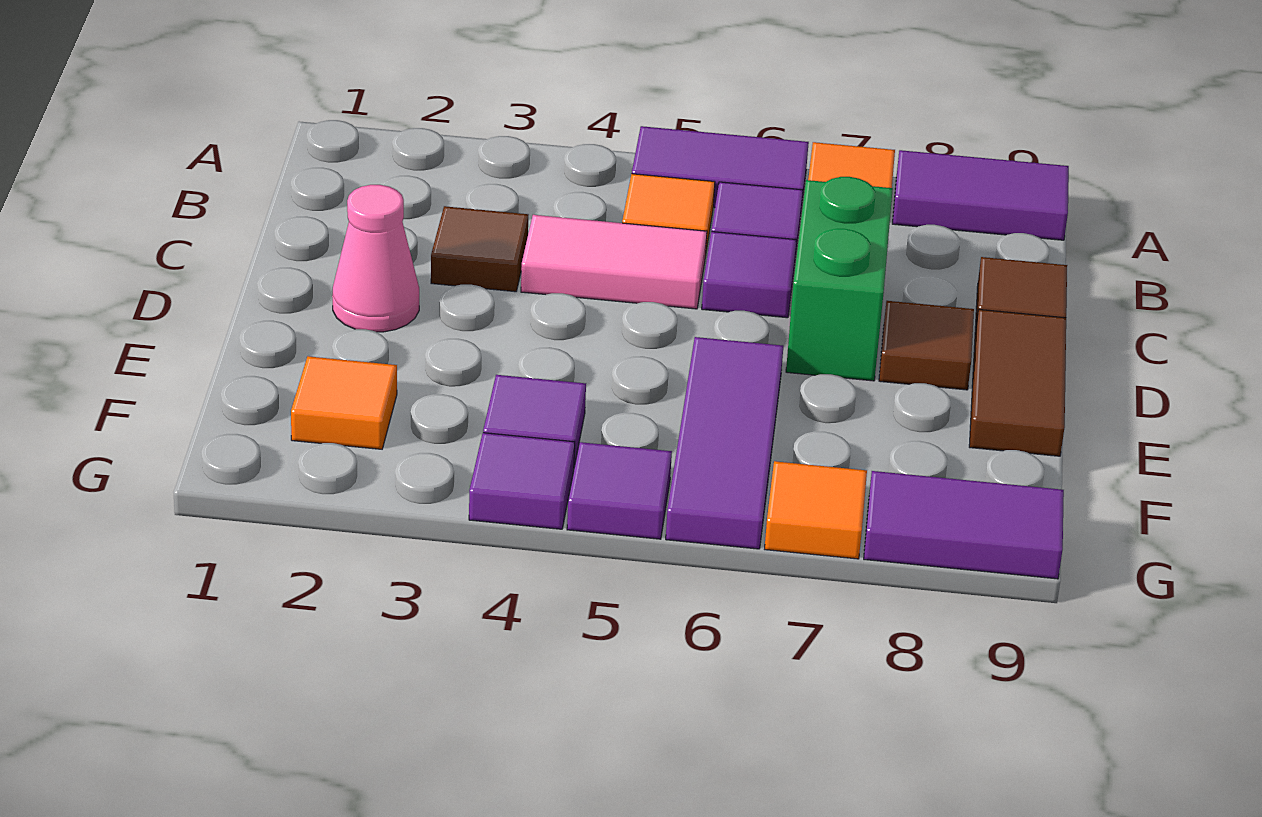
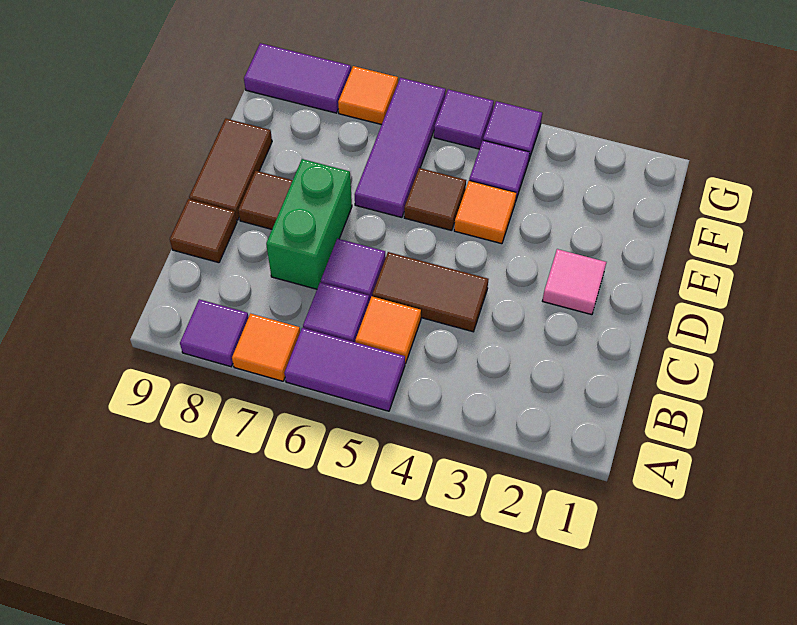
purple 1x2 tile [892,150,1069,240] -> purple 1x1 tile [180,299,249,367]
brown 1x1 tile [431,206,528,292] -> brown 1x1 tile moved to [404,168,466,230]
pink 1x2 tile [521,215,707,309] -> brown 1x2 tile [372,252,488,332]
pink 1x1 cone [332,185,419,332] -> pink 1x1 tile [543,249,606,315]
orange 1x1 tile [291,356,397,449] -> orange 1x1 tile moved to [454,181,516,244]

